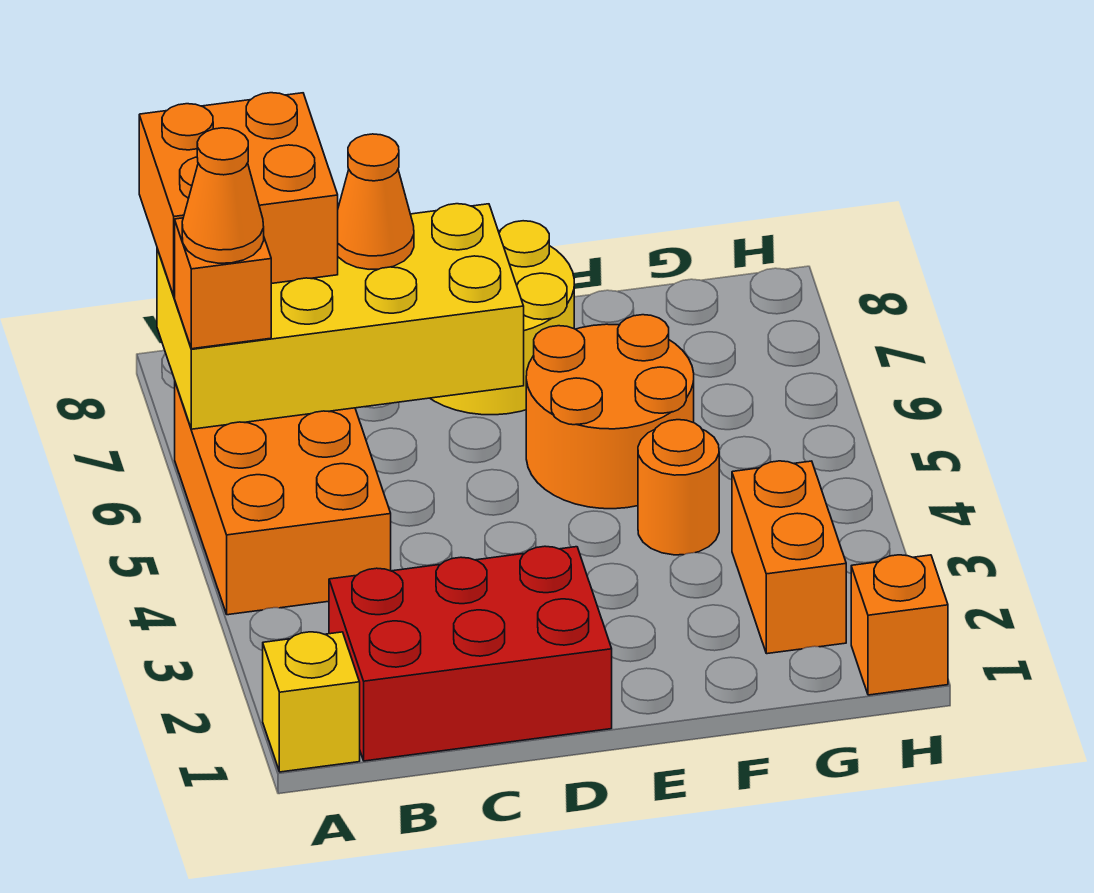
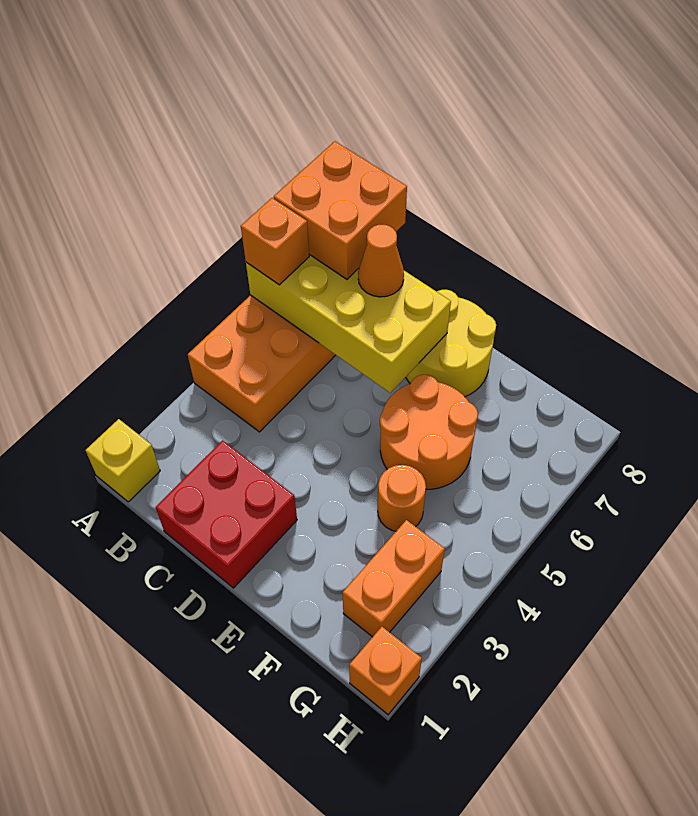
orange 1x1 cone [182,128,264,263] -> none
red 2x3 brick [329,546,612,761] -> red 2x2 brick [156,440,297,588]

